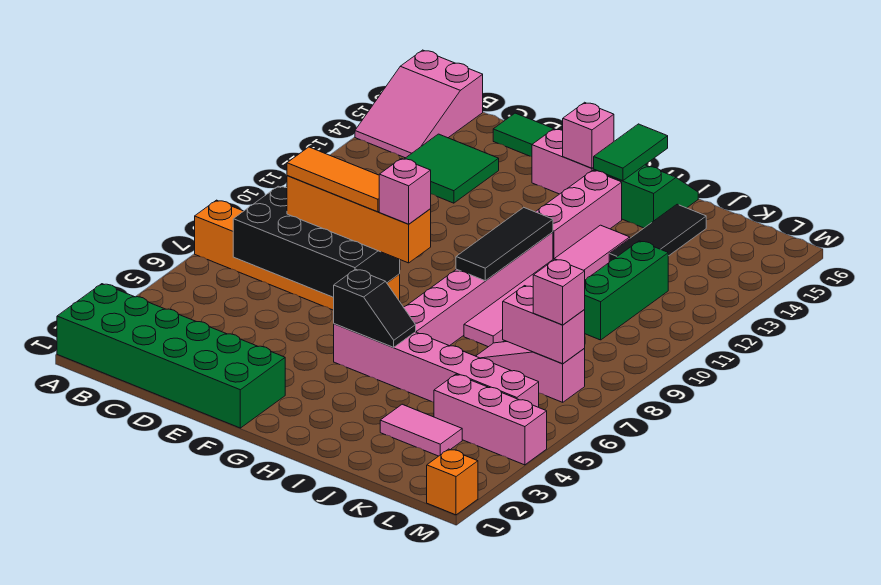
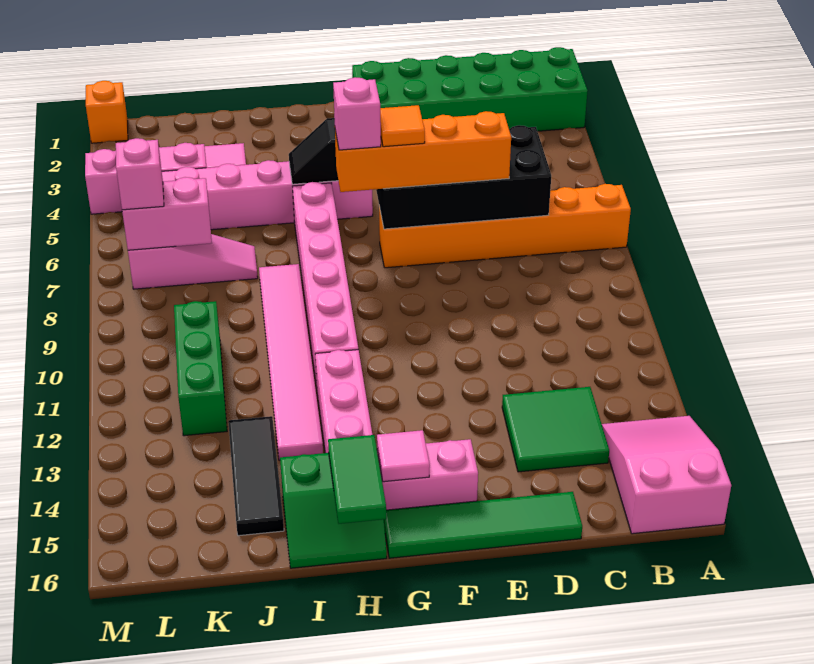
orange 1x3 tile [287,147,379,212] -> orange 1x1 tile [380,105,425,147]
pink 1x1 brick [563,102,614,168] -> pink 1x1 tile [377,430,430,482]
black 1x3 tile [456,207,553,281] -> none

